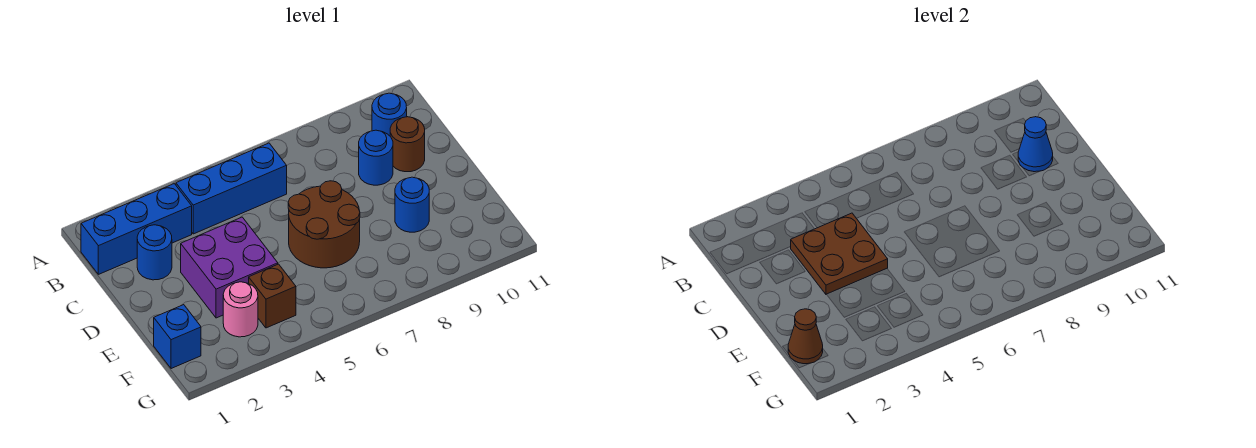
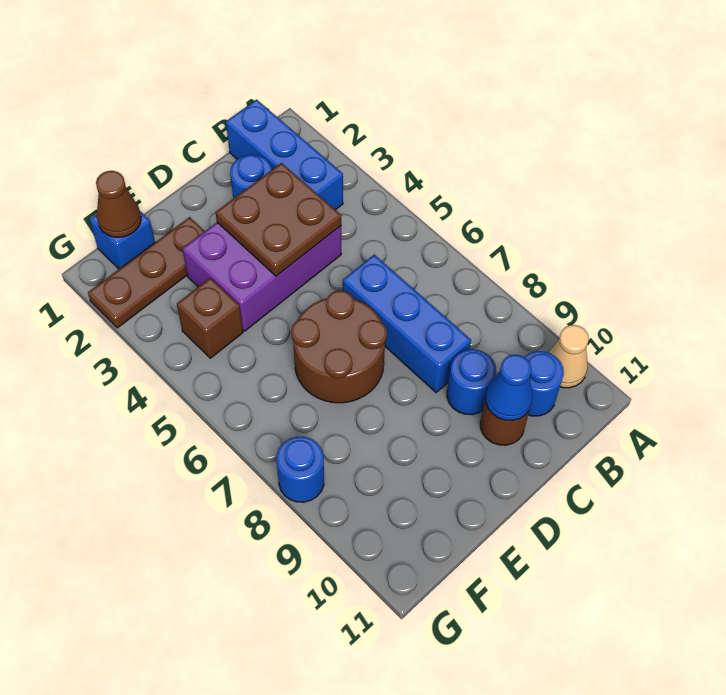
none -> tan 1x1 cone [548,325,589,388]
blue 1x3 brick [176,143,287,234] -> blue 1x3 brick moved to [343,255,471,392]
purple 2x2 brick [181,217,278,318] -> purple 2x3 brick [182,223,341,331]
none -> brown 1x3 plate [88,217,205,328]
blue 1x1 round brick [395,177,429,232] -> blue 1x1 round brick moved to [277,436,324,502]
pink 1x1 round brick [223,282,258,337] -> none

